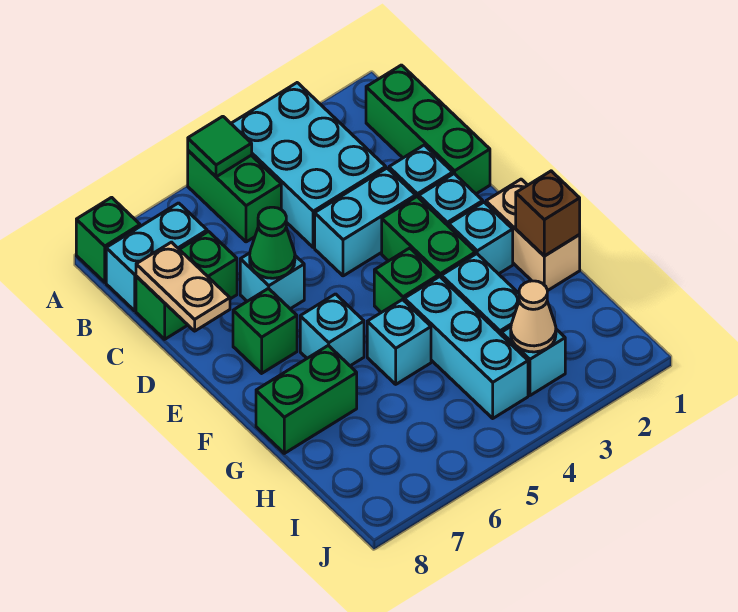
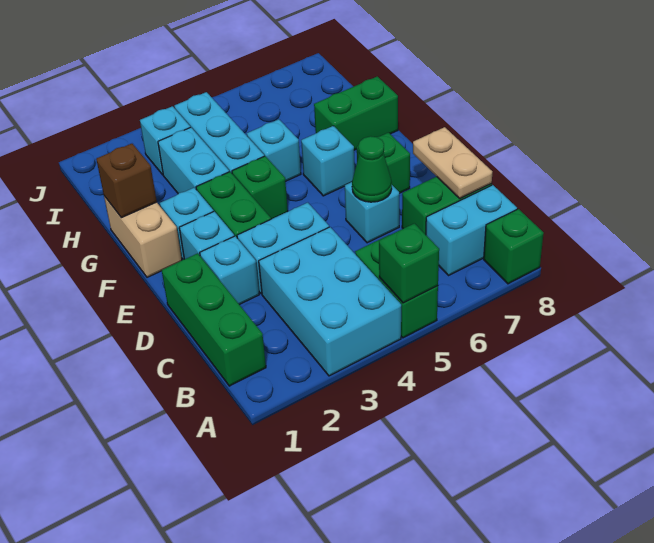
green 1x1 tile [188,116,252,177] -> green 1x1 brick [379,223,439,303]
tan 1x1 cone [511,281,556,352] -> none

